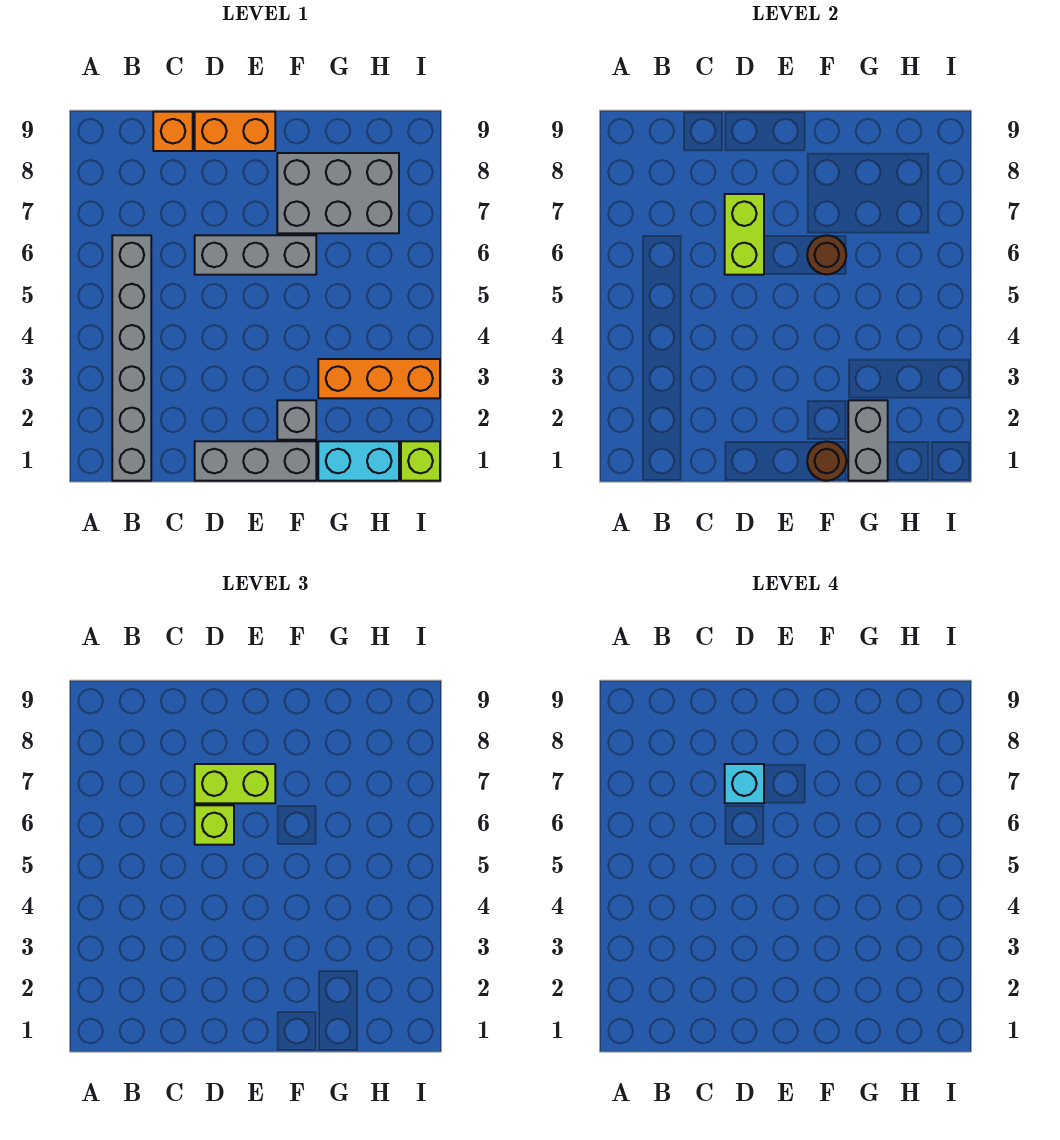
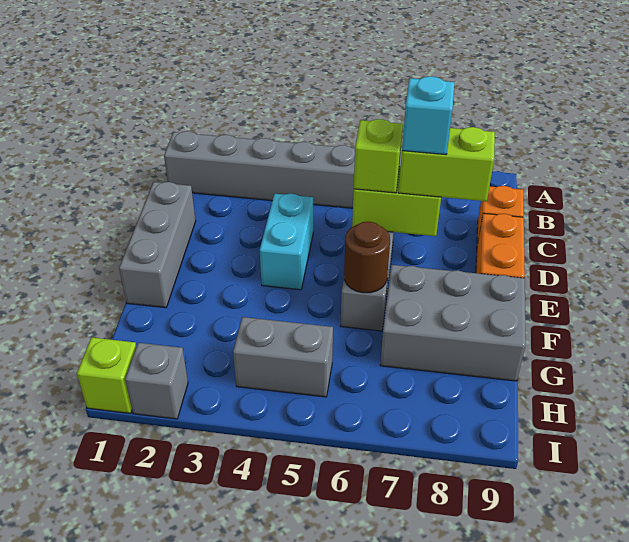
lime 1x2 brick [195,764,275,803] -> lime 1x2 brick turned to [398,127,495,201]
brown 1x1 round brick [807,442,846,481] -> none
grey 1x1 brick [277,400,316,440] -> grey 1x1 brick moved to [125,343,188,419]
grey 2x3 brick [277,153,399,233] -> grey 2x3 brick turned to [380,265,526,381]
cyan 1x2 brick [318,441,399,481] -> cyan 1x2 brick moved to [260,194,313,290]
grey 1x2 brick [848,400,888,481] -> grey 1x2 brick moved to [233,317,333,397]
orange 1x3 brick [318,359,440,398] -> none

